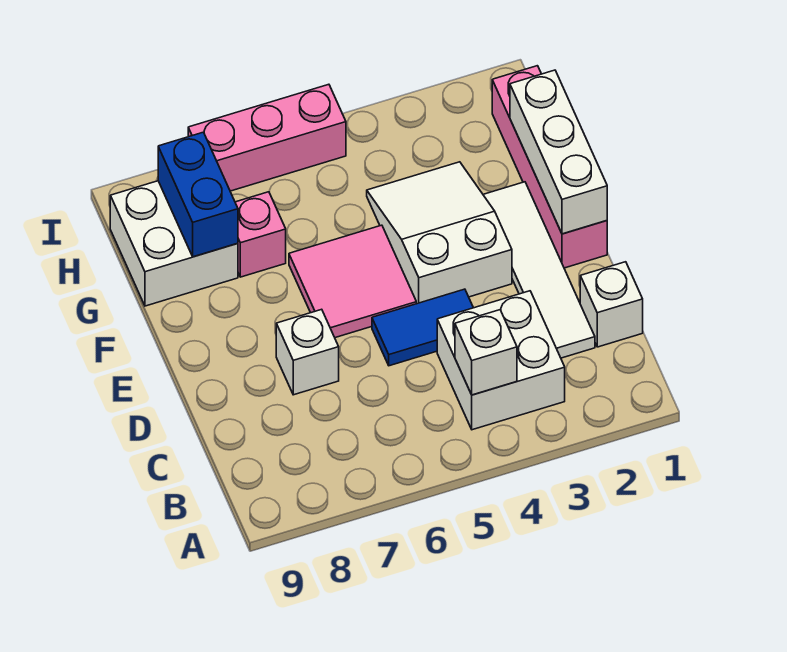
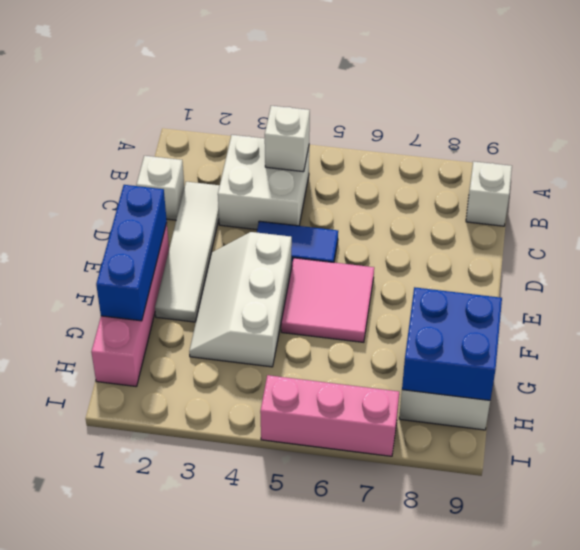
white 1x1 brick [276,309,339,395] -> white 1x1 brick moved to [466,161,512,226]
white 1x3 brick [510,70,607,234] -> blue 1x3 brick [96,185,167,321]
white 2x3 slope [367,162,512,304] -> white 2x3 slope turned to [189,232,292,367]
pink 1x1 brick [235,192,286,277] -> none
blue 1x2 brick [158,132,238,257] -> blue 2x2 brick [402,287,502,400]

